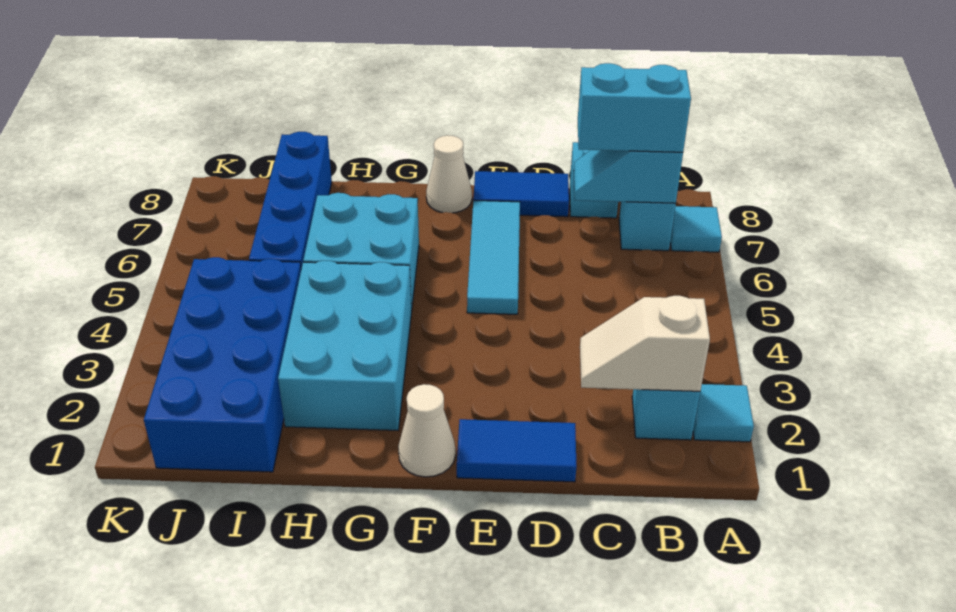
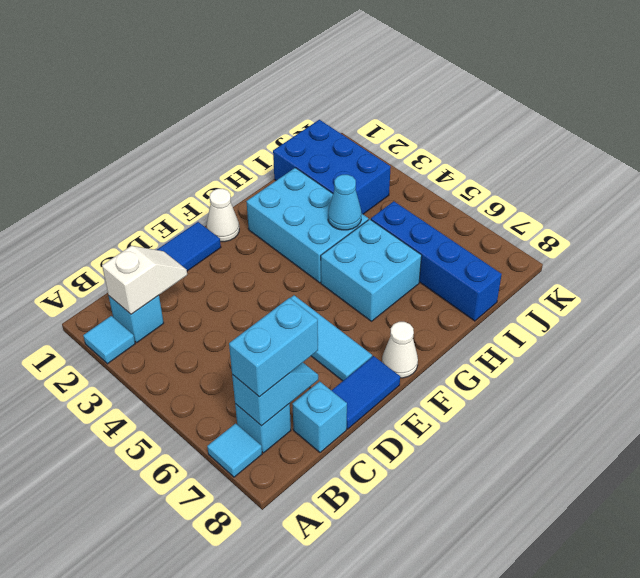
none -> cyan 1x1 cone [328,175,362,230]
blue 2x4 brick [144,257,301,472] -> blue 2x3 brick [273,120,391,214]

